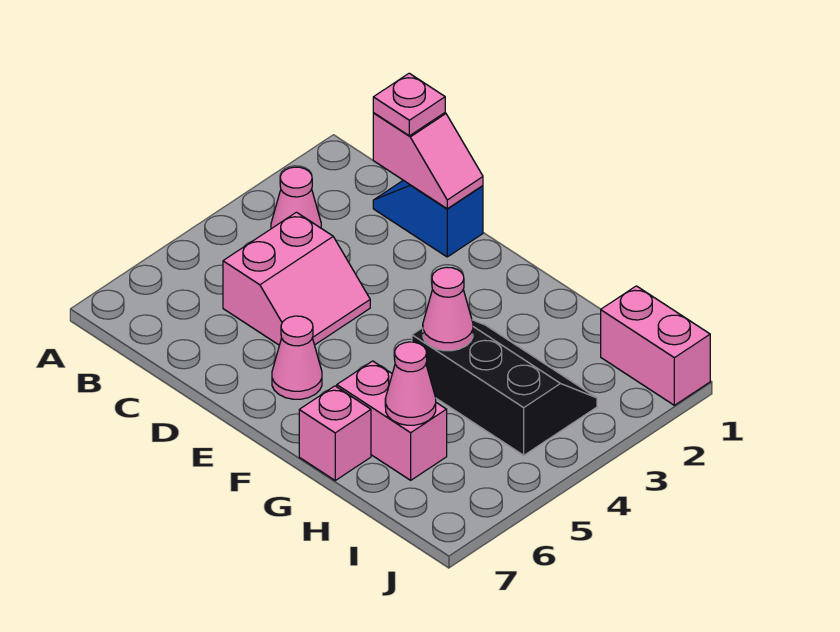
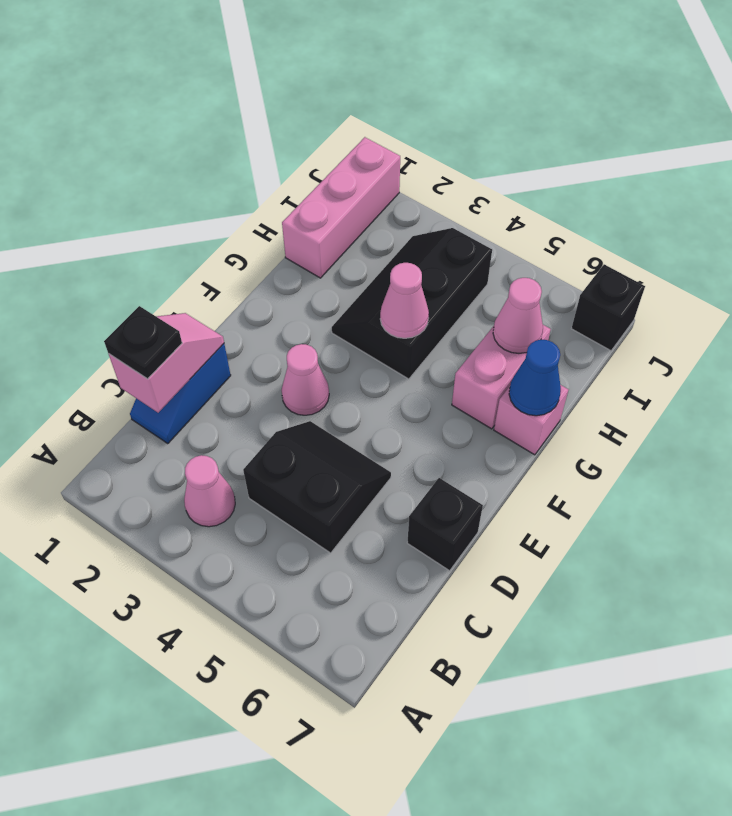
pink 1x1 plate [373,73,445,136] -> black 1x1 plate [104,306,182,379]
pink 2x2 slope [223,212,370,345] -> black 2x2 slope [243,421,391,553]
none -> black 1x1 brick [407,478,483,571]
pink 1x1 cone [272,316,322,399] -> pink 1x1 cone moved to [281,344,329,415]
none -> blue 1x1 cone [509,340,561,416]
pink 1x2 brick [601,286,710,405] -> pink 1x3 brick [282,137,400,278]
none -> black 1x1 brick [571,264,645,351]

